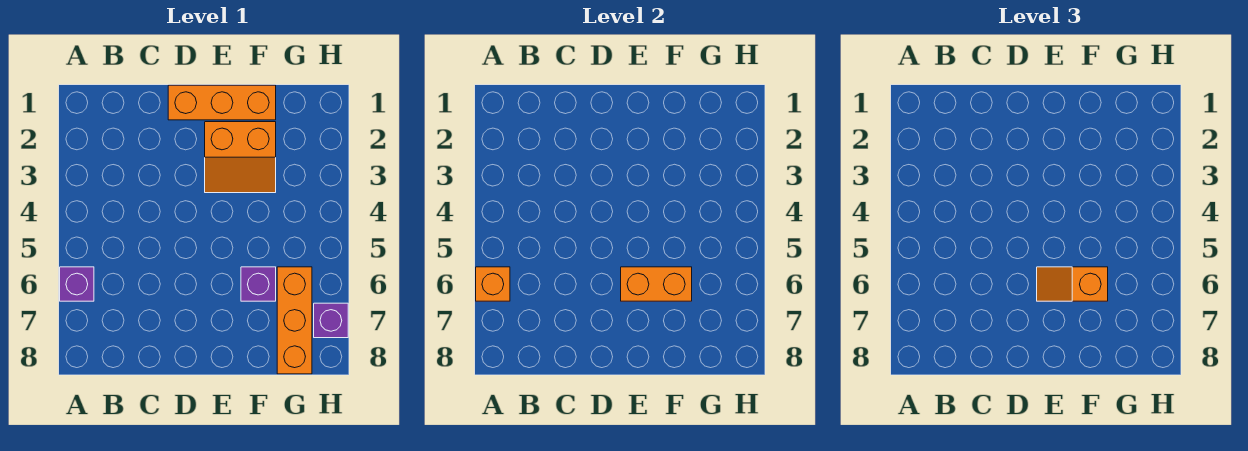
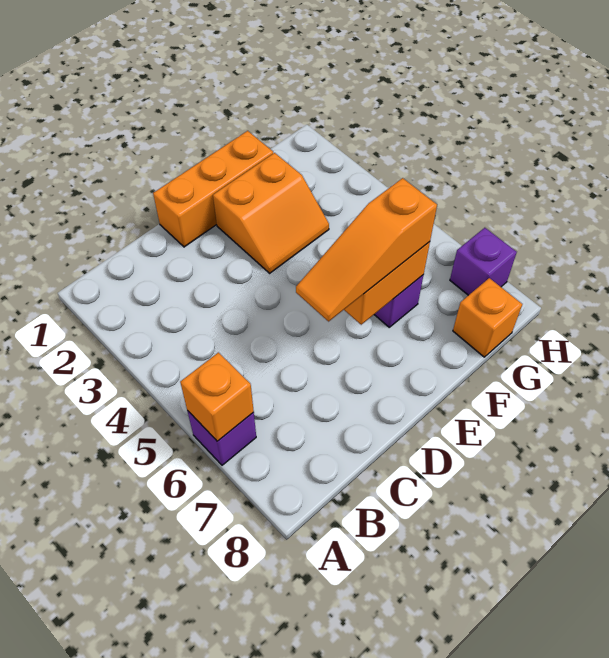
orange 1x2 slope [1037,267,1108,301] -> orange 1x3 slope [296,178,437,321]
orange 1x3 brick [277,267,312,374] -> orange 1x1 brick [453,278,522,357]

